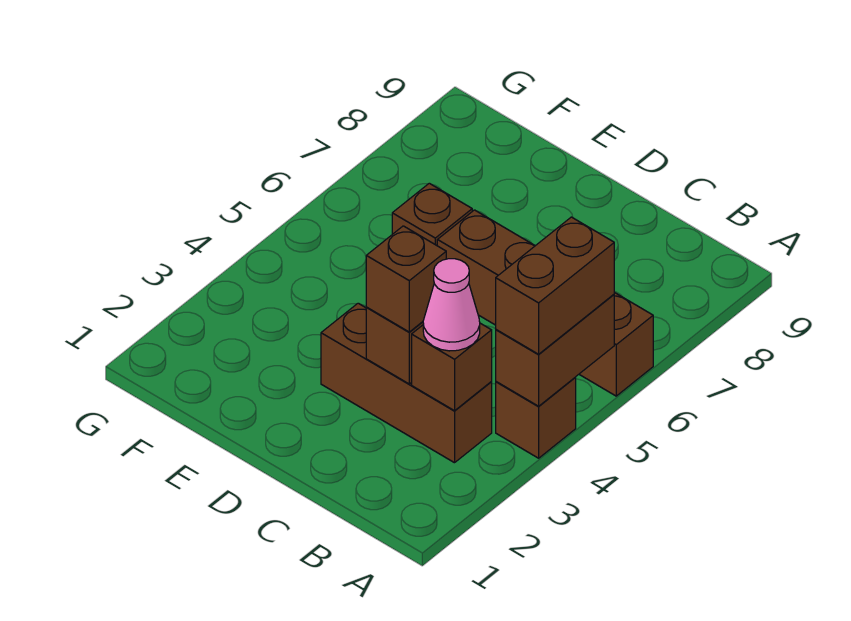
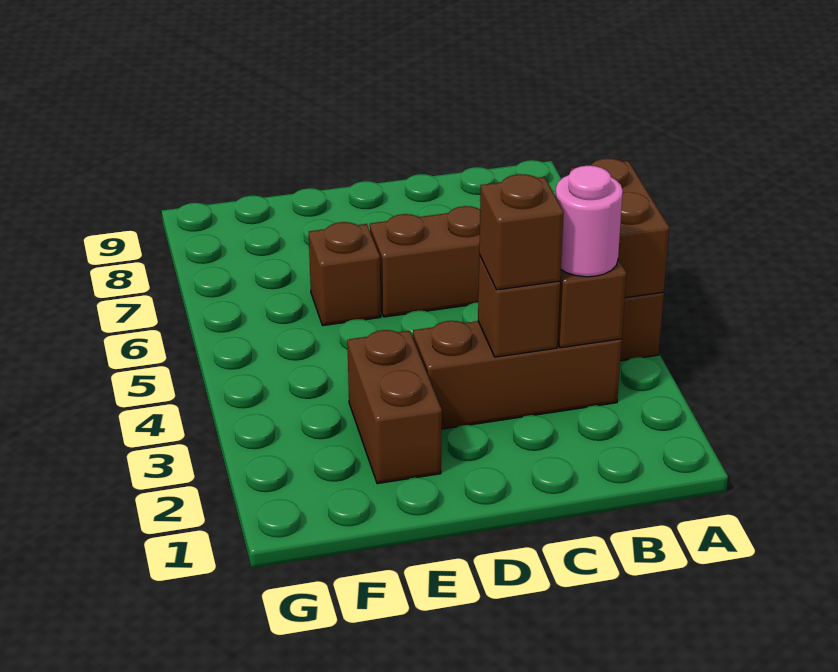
brown 1x2 brick [496,217,614,354] -> brown 1x2 brick moved to [347,330,442,484]
pink 1x1 cone [423,259,480,351] -> pink 1x1 round brick [555,166,623,277]

